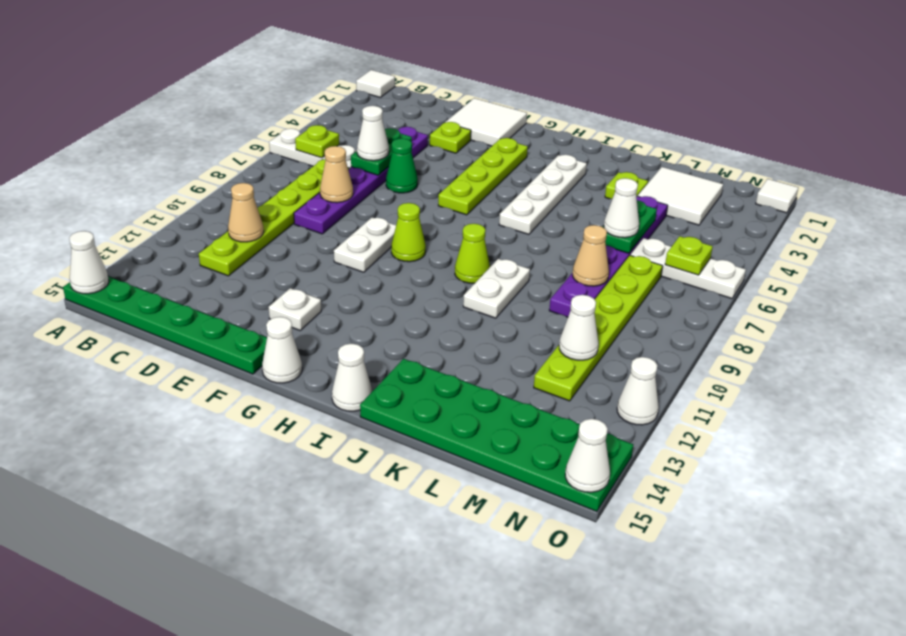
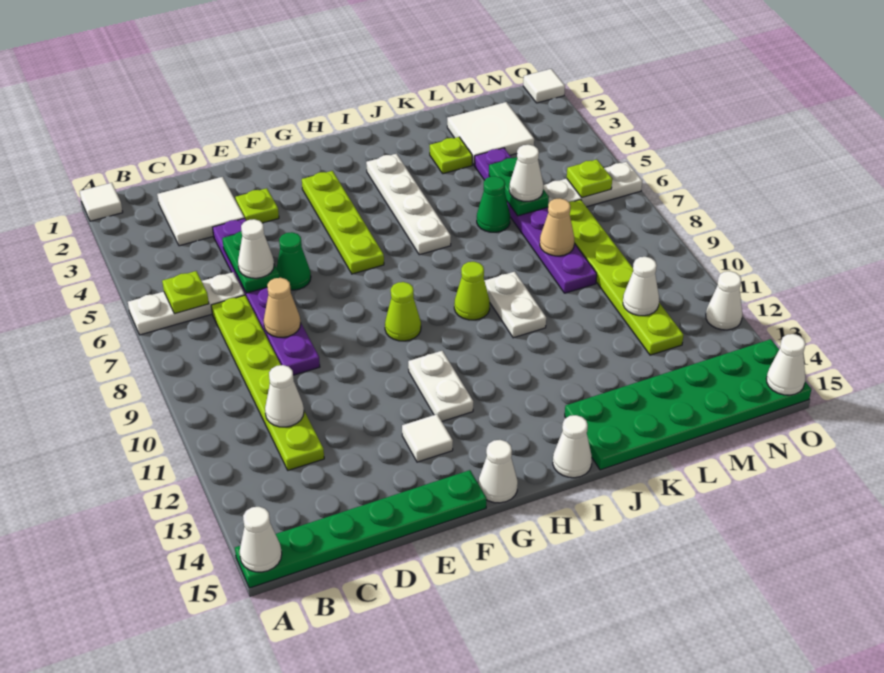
tan 1x1 cone [228,183,264,242] -> white 1x1 cone [265,365,304,427]
white 2x2 tile [446,98,527,146] -> white 2x2 tile moved to [157,177,244,246]
white 1x2 plate [334,217,396,272] -> white 1x2 plate moved to [408,351,473,421]
white 1x1 plate [269,288,321,330] -> white 1x1 tile [402,414,453,462]
none -> green 1x1 cone [477,176,510,232]

